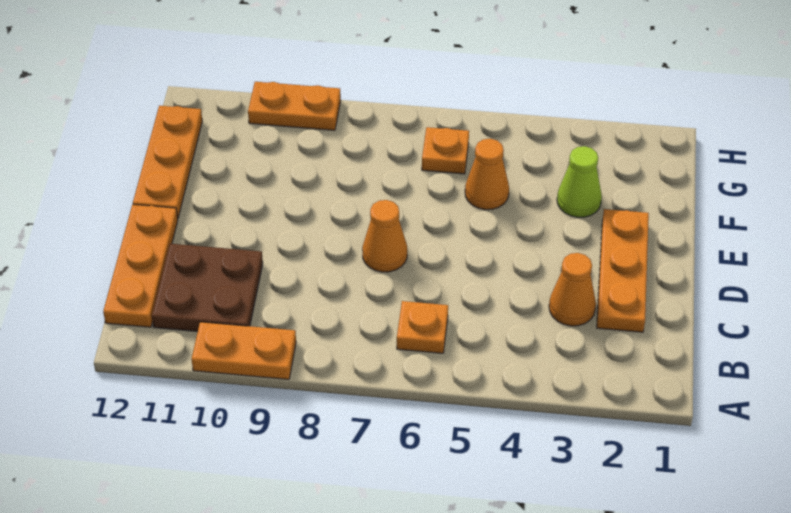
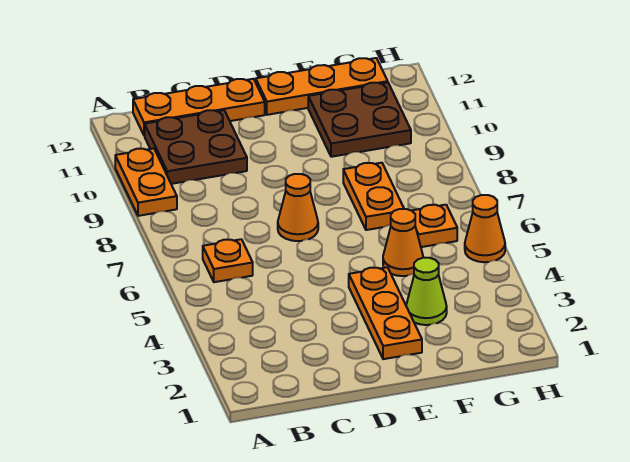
orange 1x3 plate [597,209,649,332] -> orange 1x3 plate turned to [349,267,422,359]
orange 1x1 cone [549,253,596,326] -> orange 1x1 cone moved to [465,195,505,262]
none -> brown 2x2 plate [308,82,411,157]
orange 1x2 plate [248,82,341,130] -> orange 1x2 plate moved to [343,163,404,230]

